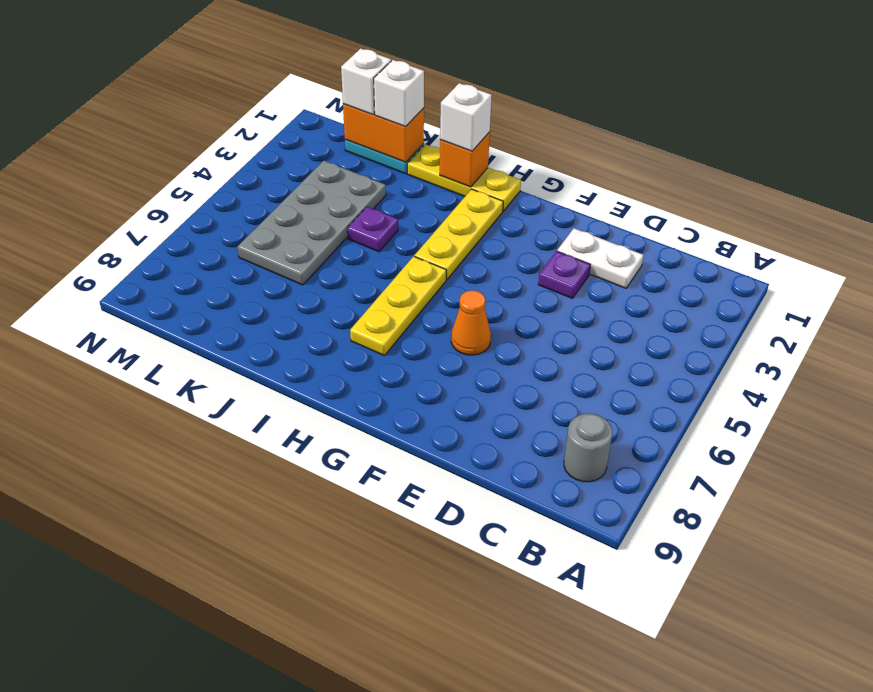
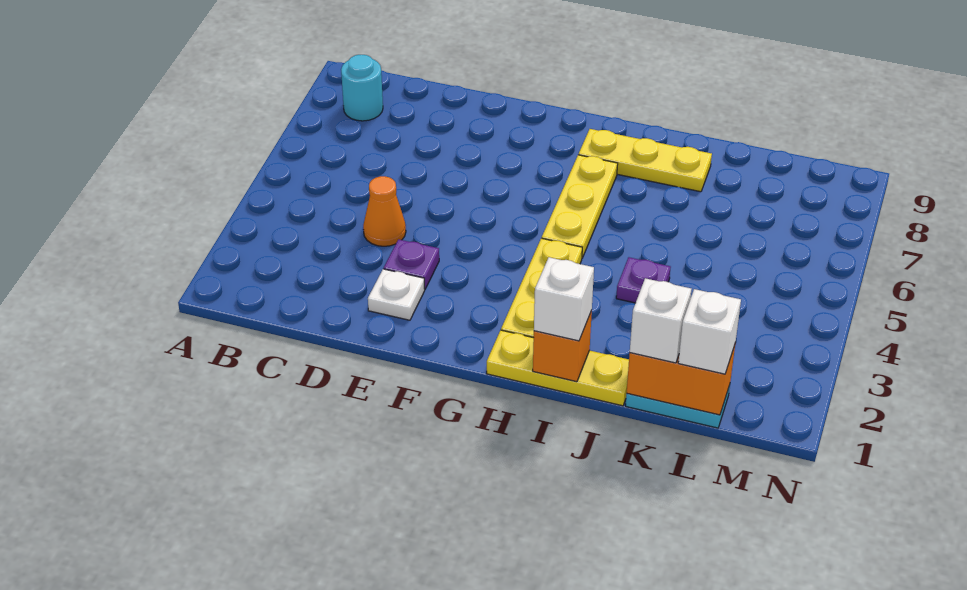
grey 1x1 round brick [564,414,612,482] -> cyan 1x1 round brick [341,55,383,121]
white 1x2 plate [557,228,644,288] -> white 1x1 plate [368,269,425,320]
orange 1x1 cone [451,290,491,355] -> orange 1x1 cone moved to [363,176,406,246]
none -> yellow 1x3 plate [578,129,712,192]
grey 2x4 plate [237,161,386,285] -> none

